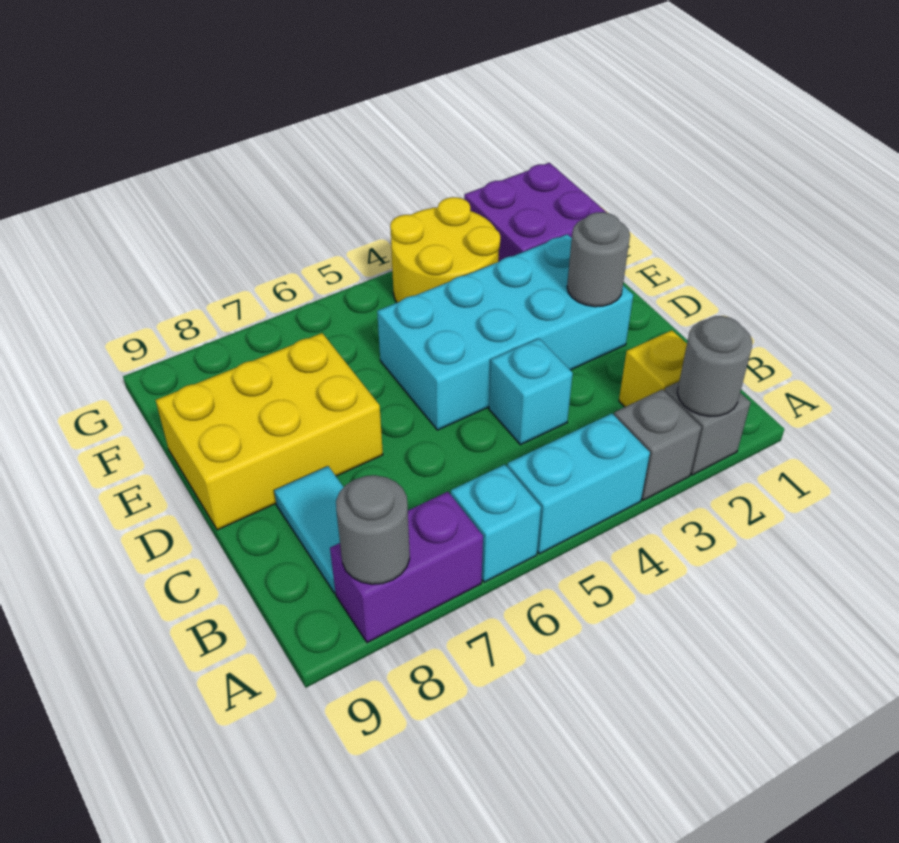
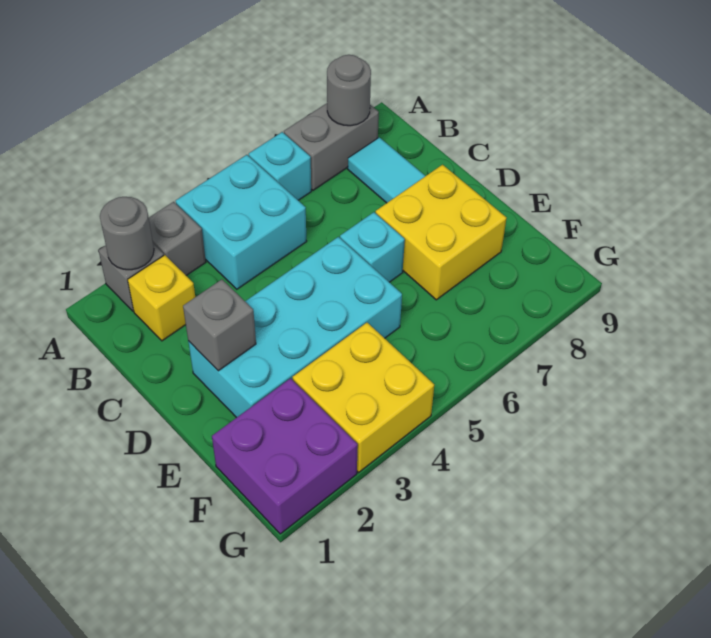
cyan 1x2 brick [507,414,650,554] -> cyan 2x2 brick [176,155,307,289]
purple 1x2 brick [330,492,483,643] -> grey 1x2 brick [284,103,379,190]
cyan 1x1 brick [489,338,573,445] -> cyan 1x1 brick moved to [340,212,405,282]
grey 1x1 round brick [567,212,630,307] -> grey 1x1 brick [183,279,256,371]
yellow 2x3 brick [156,333,383,530] -> yellow 2x2 brick [376,165,507,300]
yellow 2x2 round brick [390,197,500,303] -> yellow 2x2 brick [293,323,434,472]

